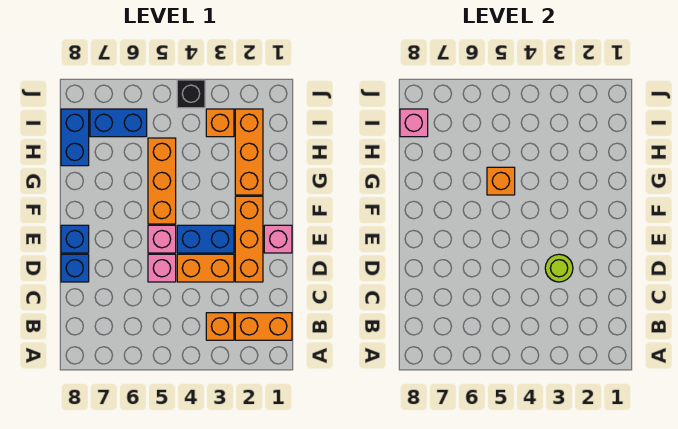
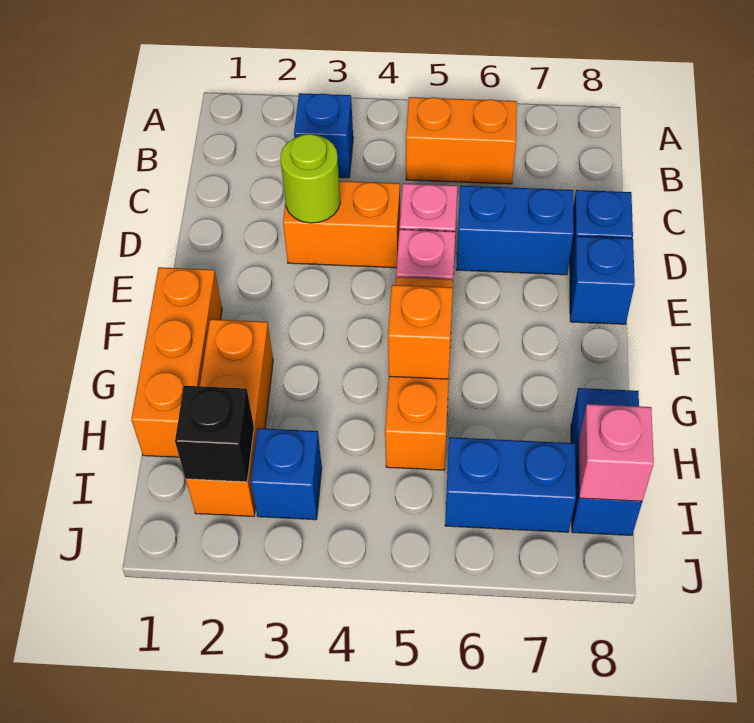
orange 1x2 brick [235,313,292,340] -> orange 1x2 brick moved to [406,97,517,184]
orange 1x1 brick [206,313,234,340] -> blue 1x1 brick [294,93,353,178]
orange 1x3 brick [235,196,263,282] -> orange 1x3 brick moved to [131,267,222,457]
pink 1x1 brick [264,225,292,253] -> none
blue 1x2 brick [177,225,234,253] -> blue 1x2 brick moved to [456,186,574,275]
orange 1x1 brick [206,109,234,137] -> blue 1x1 brick [251,428,322,520]
black 1x1 brick [177,80,205,108] -> black 1x1 brick moved to [175,386,254,482]

